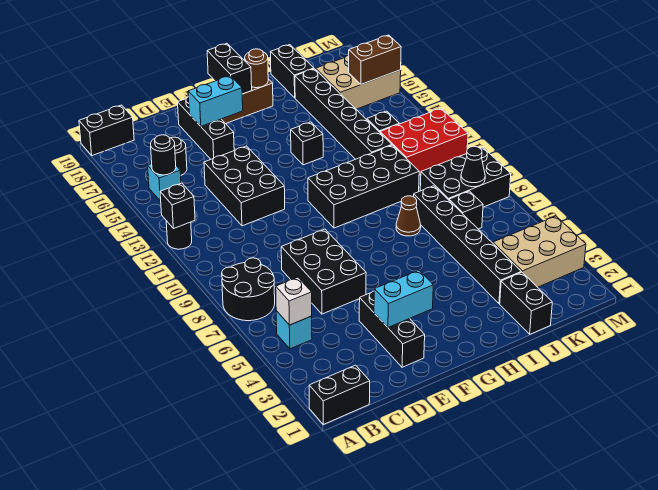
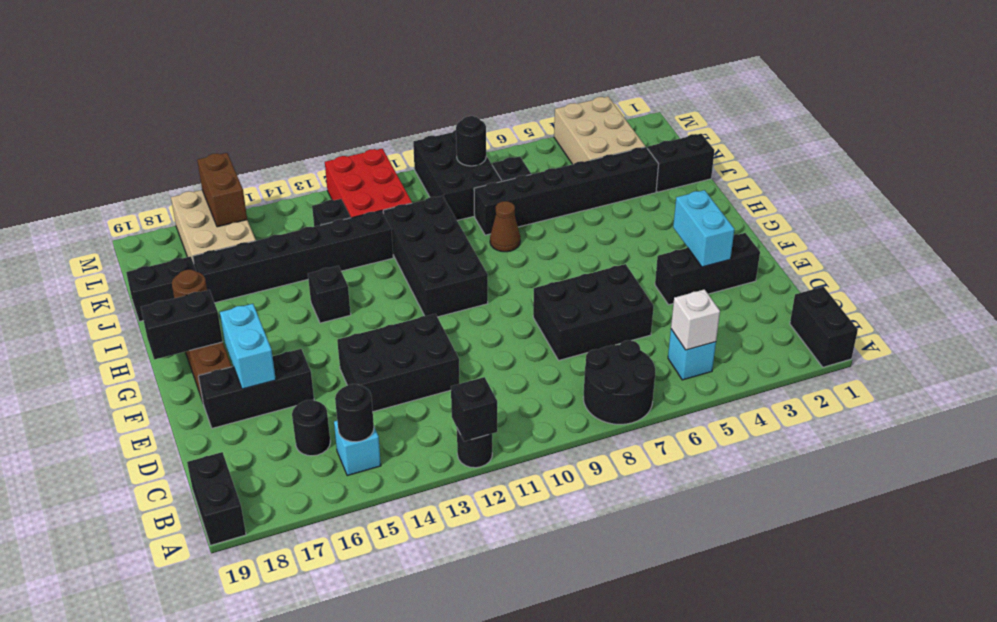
black 1x1 cone [461,147,485,187] -> black 1x1 round brick [456,116,486,166]

